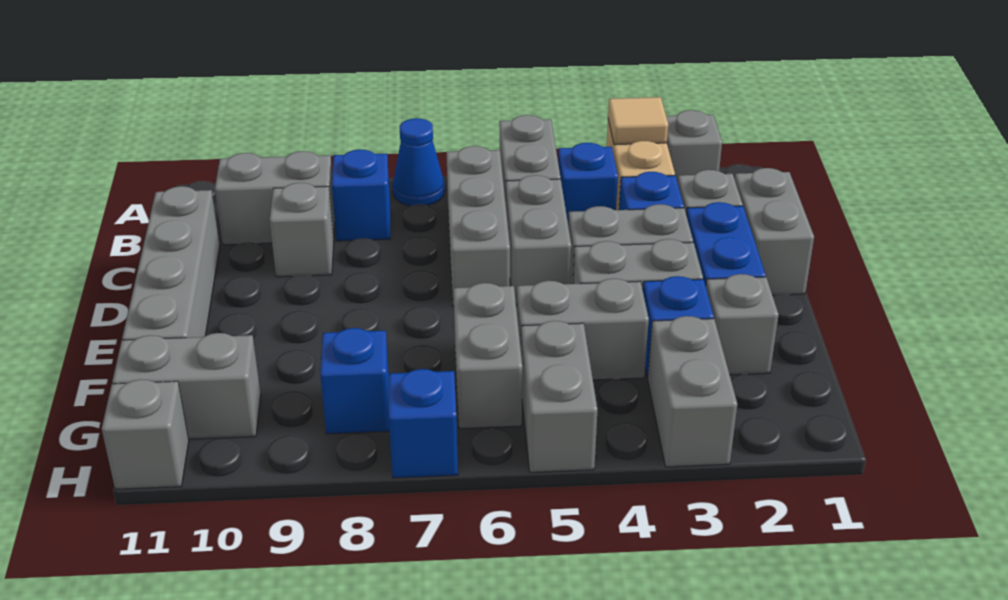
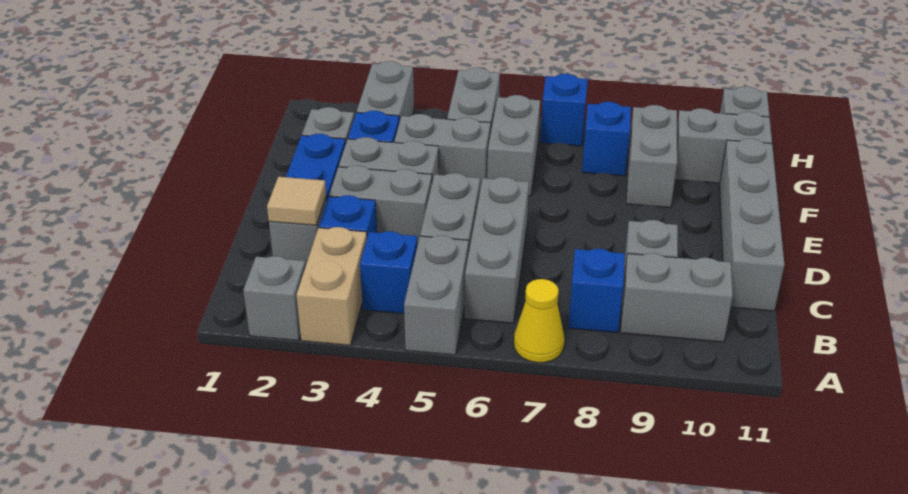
tan 1x1 tile [608,97,668,145] -> tan 1x1 tile moved to [267,177,326,225]
blue 1x1 cone [393,118,445,206] -> yellow 1x1 cone [514,279,565,363]
grey 1x2 brick [735,168,814,295] -> grey 1x2 brick moved to [626,105,677,208]

